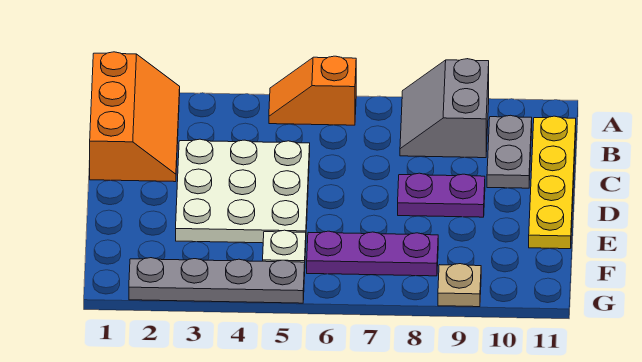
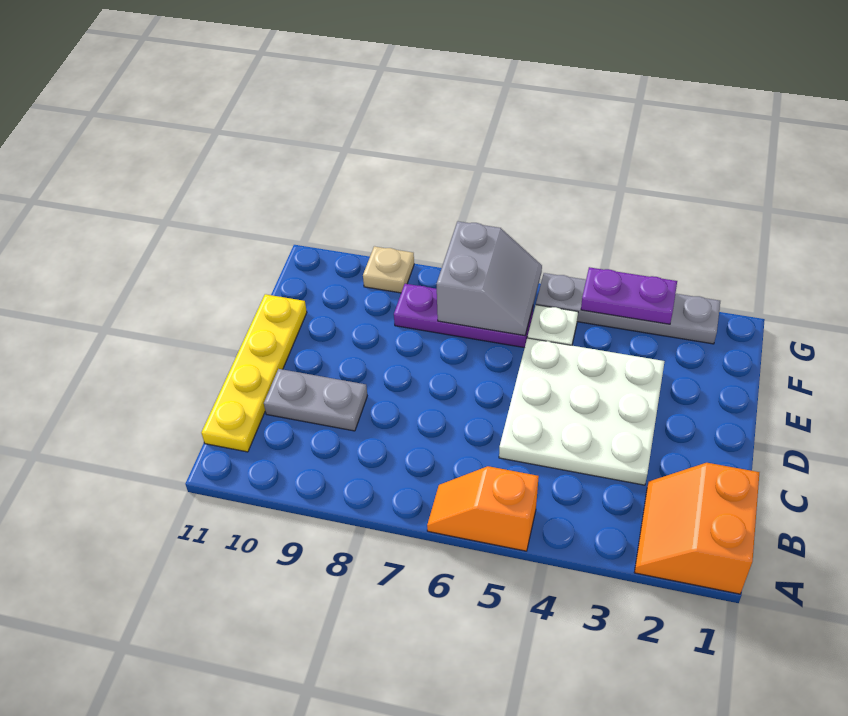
orange 2x3 slope [90,52,180,182] -> orange 2x2 slope [634,463,759,594]
orange 1x2 slope [269,56,356,125] -> orange 1x2 slope turned to [427,466,539,551]
grey 2x2 slope [400,59,489,158] -> grey 2x2 slope moved to [437,221,542,336]
grey 1x2 plate [487,115,532,188] -> grey 1x2 plate turned to [264,369,367,431]
purple 1x2 plate [398,173,485,217] -> purple 1x2 plate moved to [581,267,677,324]

